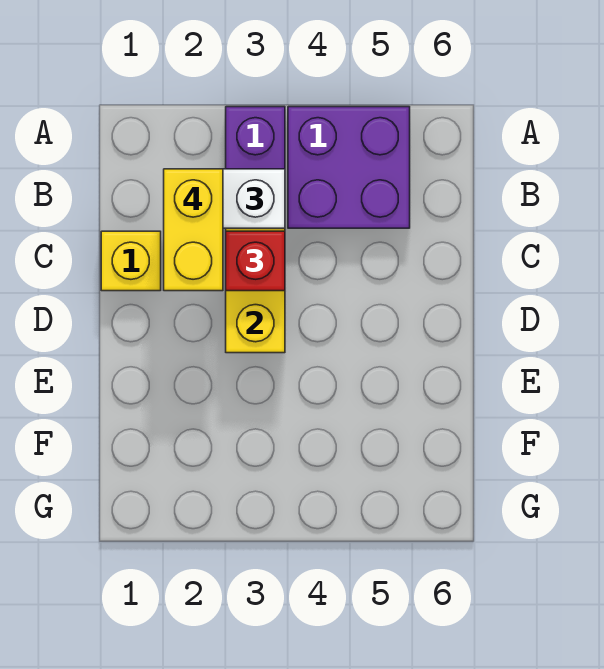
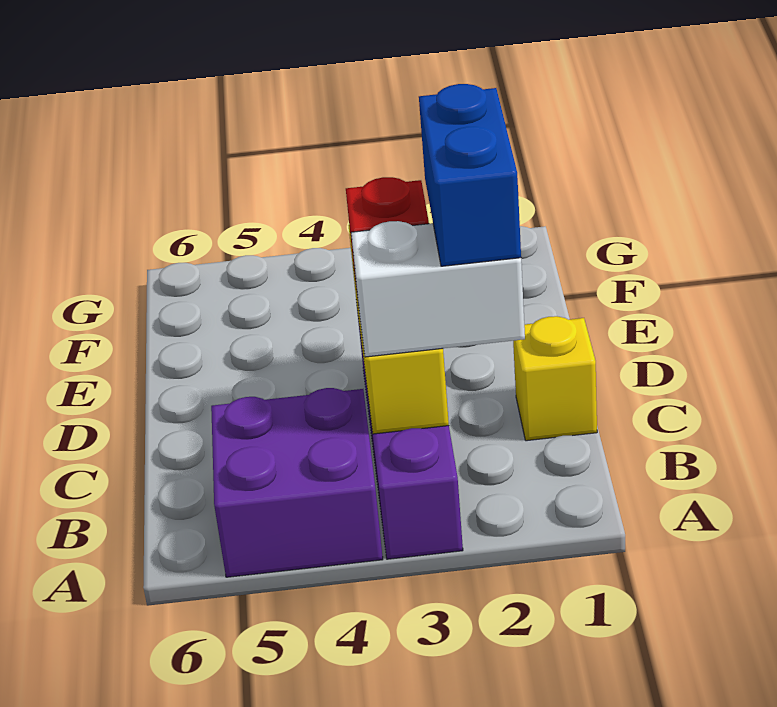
yellow 1x2 brick [164,169,223,291] -> blue 1x2 brick [419,84,521,266]

